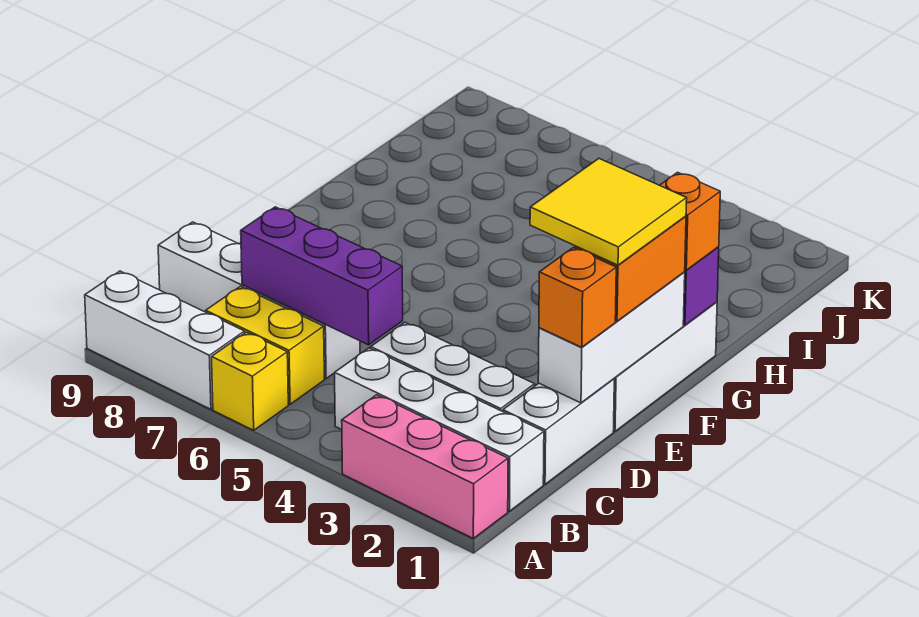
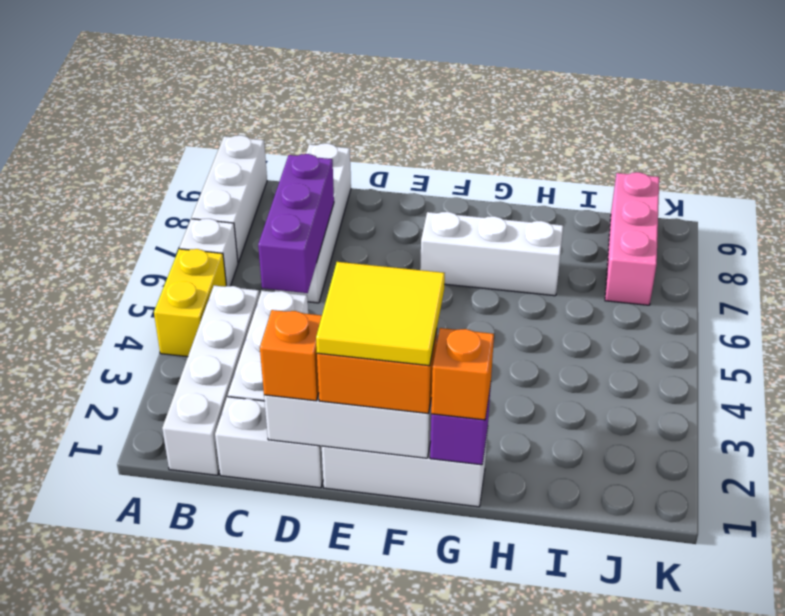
pink 1x3 brick [342,395,508,538] -> pink 1x3 brick moved to [605,172,659,305]
yellow 1x1 brick [212,332,288,430] -> white 1x1 brick [180,219,238,286]
yellow 1x2 brick [206,286,324,404] -> yellow 1x2 brick moved to [154,249,226,357]
none -> white 1x3 brick [420,212,563,296]

